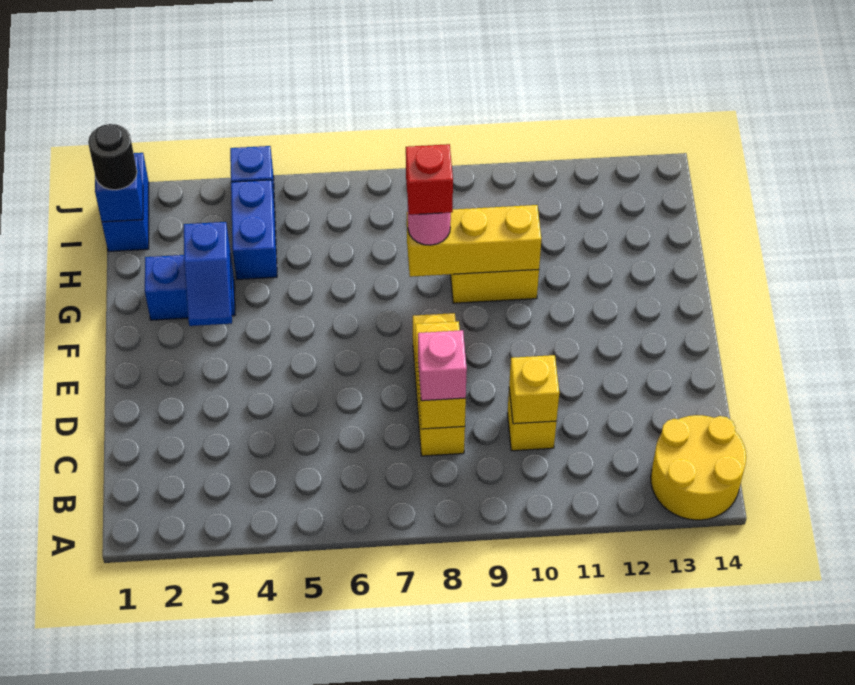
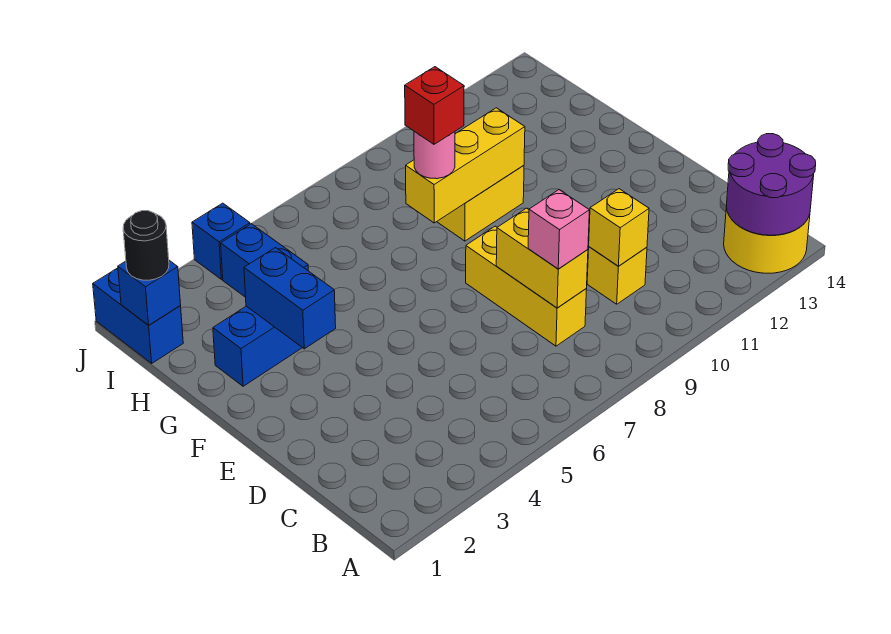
none -> purple 2x2 round brick [726,134,816,235]
blue 1x2 slope [184,222,232,326] -> blue 1x2 brick [244,248,336,349]

